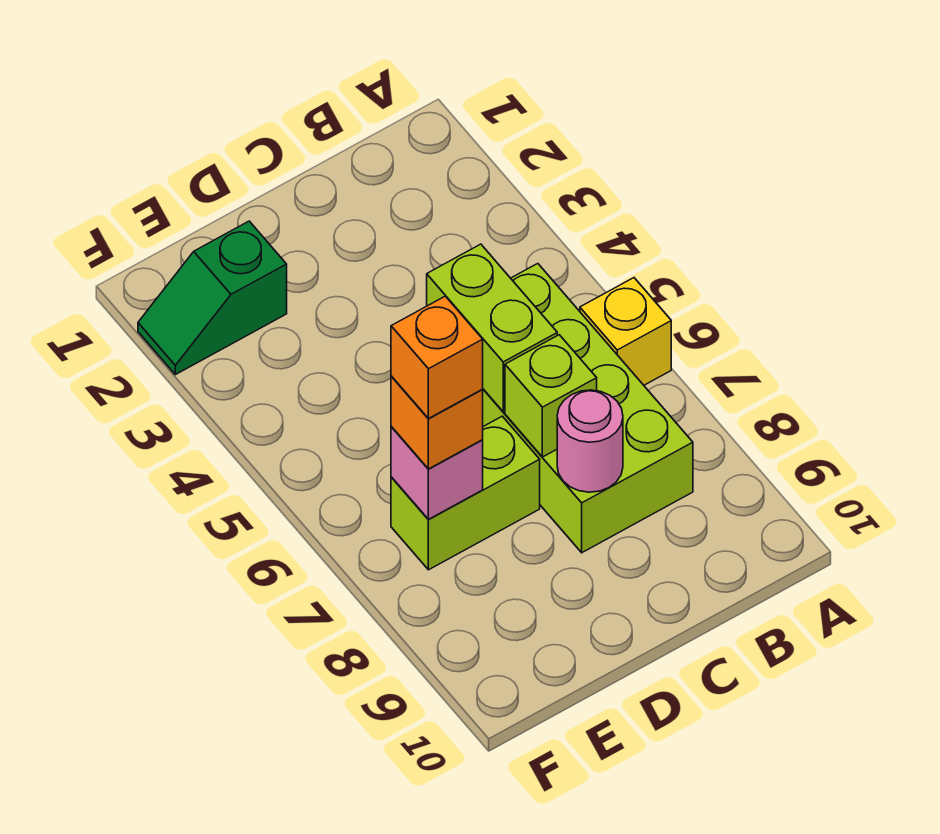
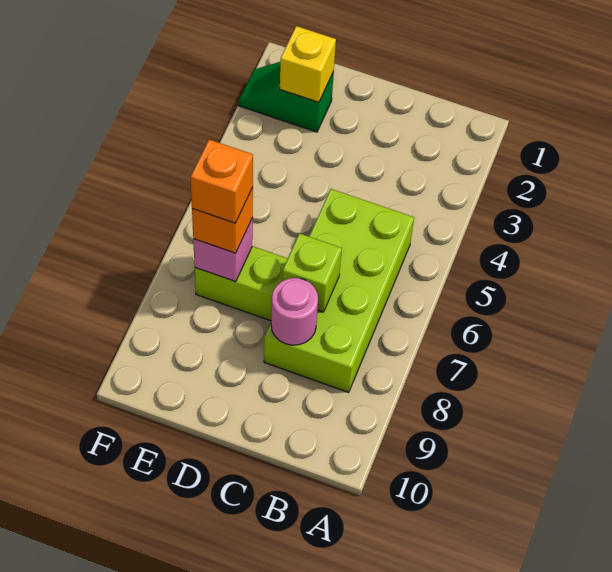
yellow 1x1 brick [580,278,671,385] -> yellow 1x1 brick moved to [280,26,336,102]
lime 1x2 brick [427,244,557,412] -> none

